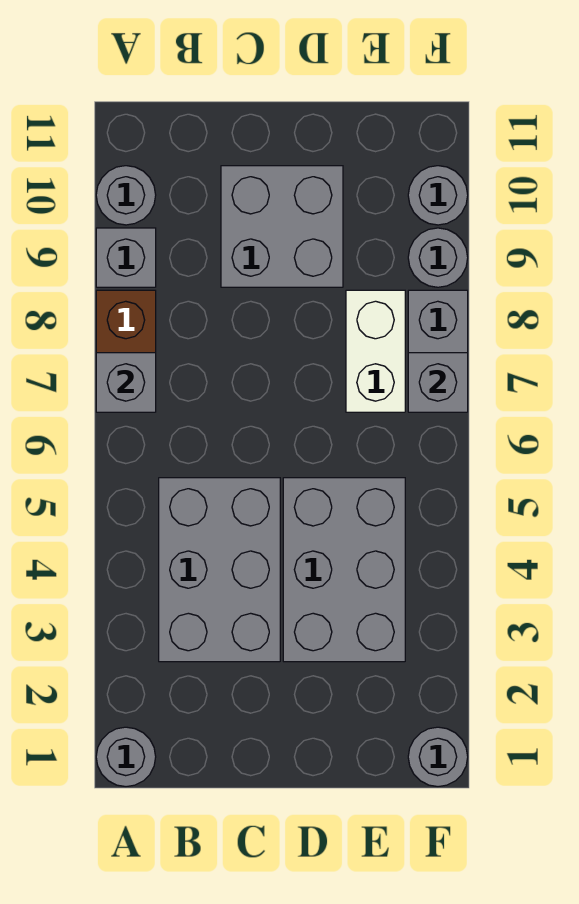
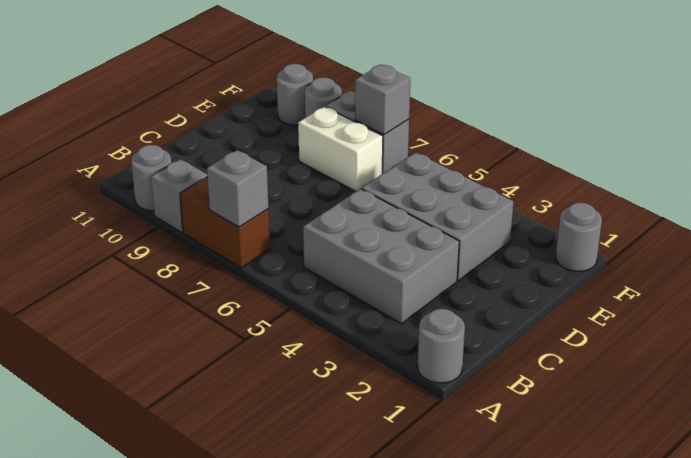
grey 2x2 brick [221,166,343,287] -> none

